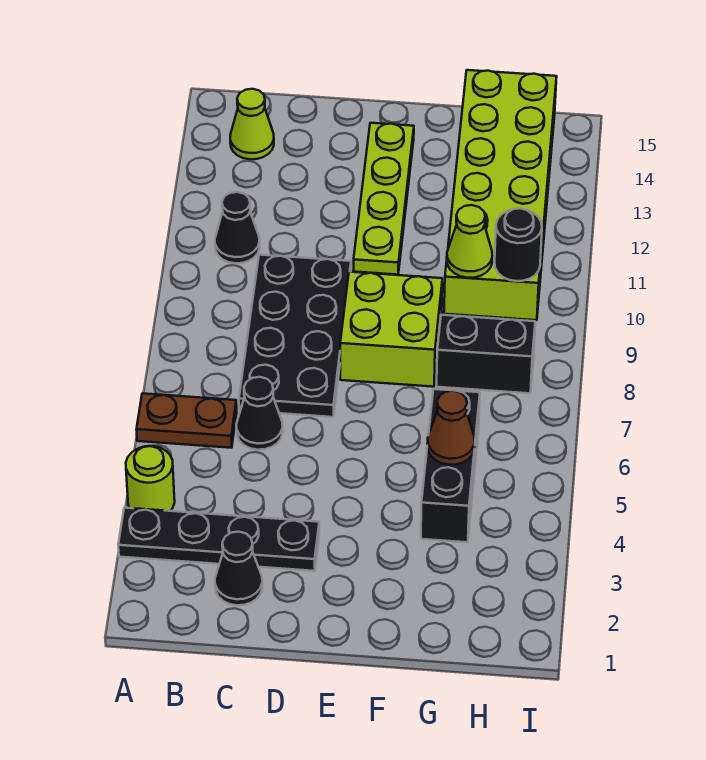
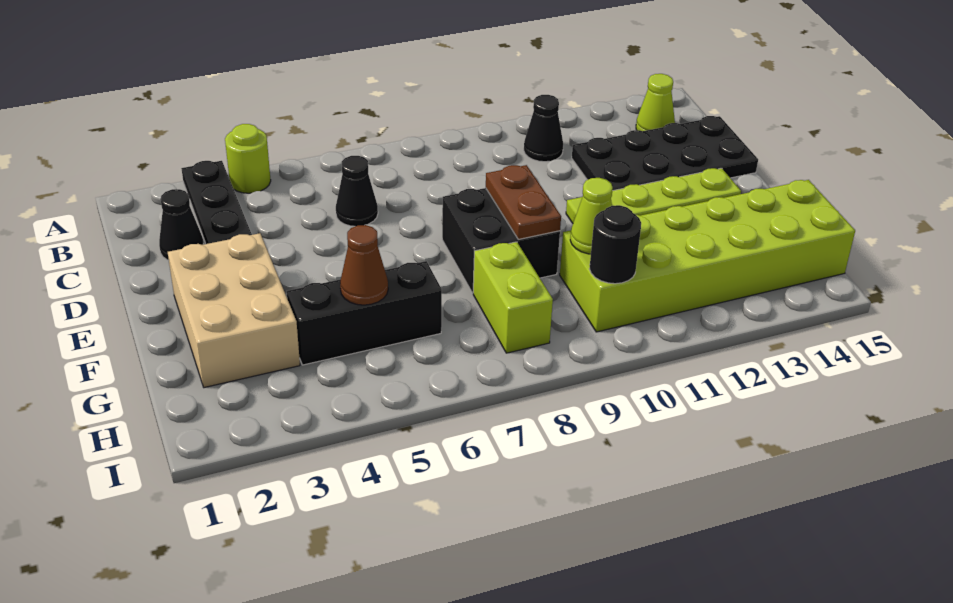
brown 1x2 plate [136,393,237,448] -> brown 1x2 plate moved to [486,165,561,239]
black 2x4 plate [239,255,351,417] -> black 2x4 plate moved to [572,116,758,191]
none -> tan 2x3 brick [168,233,300,388]
lime 2x2 brick [340,272,442,387] -> black 2x2 brick [442,188,560,293]
black 1x2 brick [437,315,535,393] -> lime 1x2 brick [473,242,553,353]

